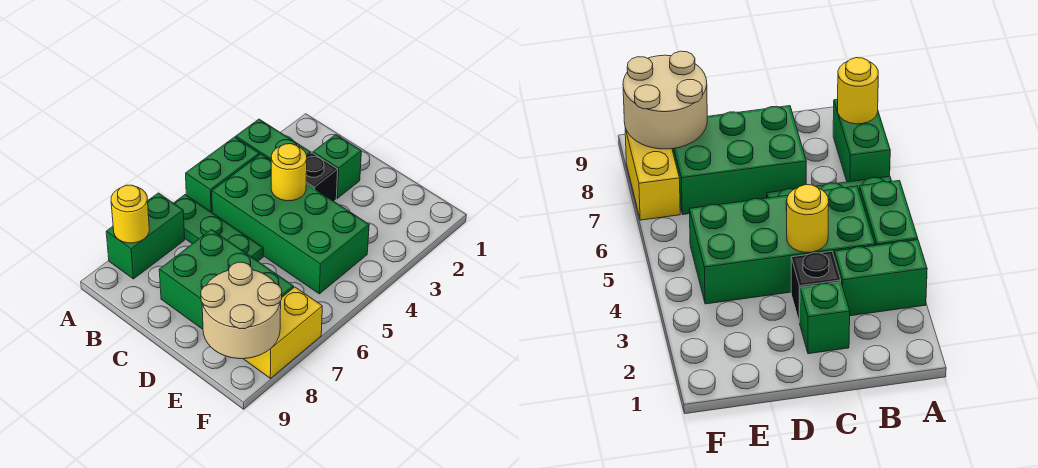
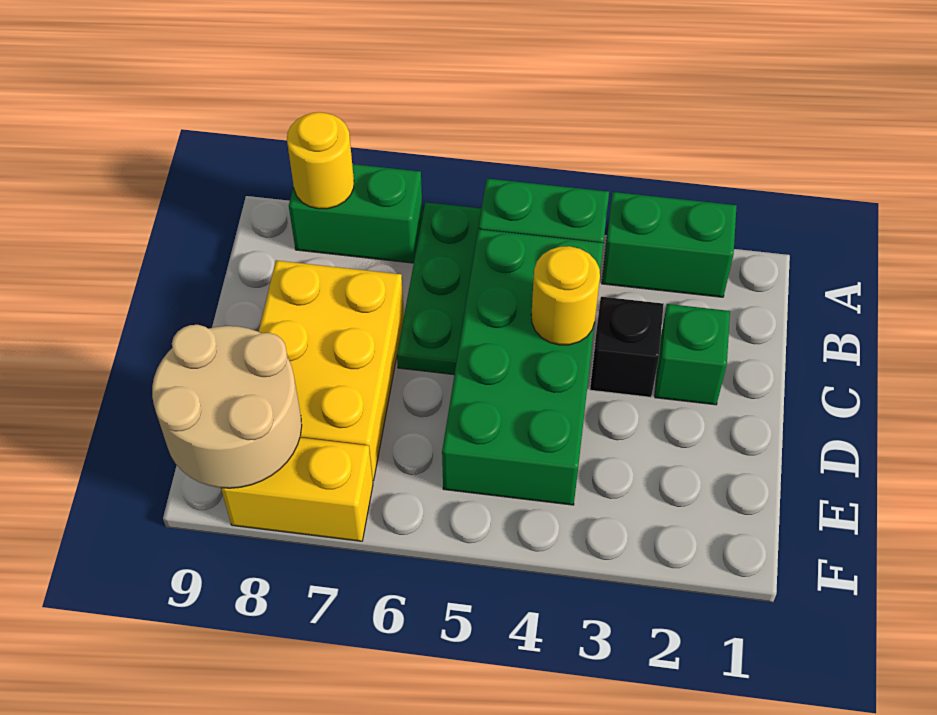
green 1x2 brick [236,119,311,160] -> green 1x2 brick turned to [602,192,737,297]
green 2x3 brick [159,230,294,329] -> yellow 2x3 brick [259,260,404,481]

